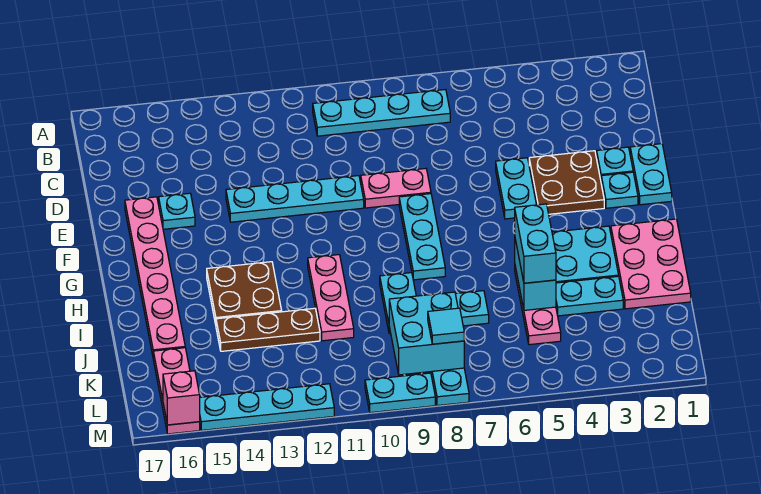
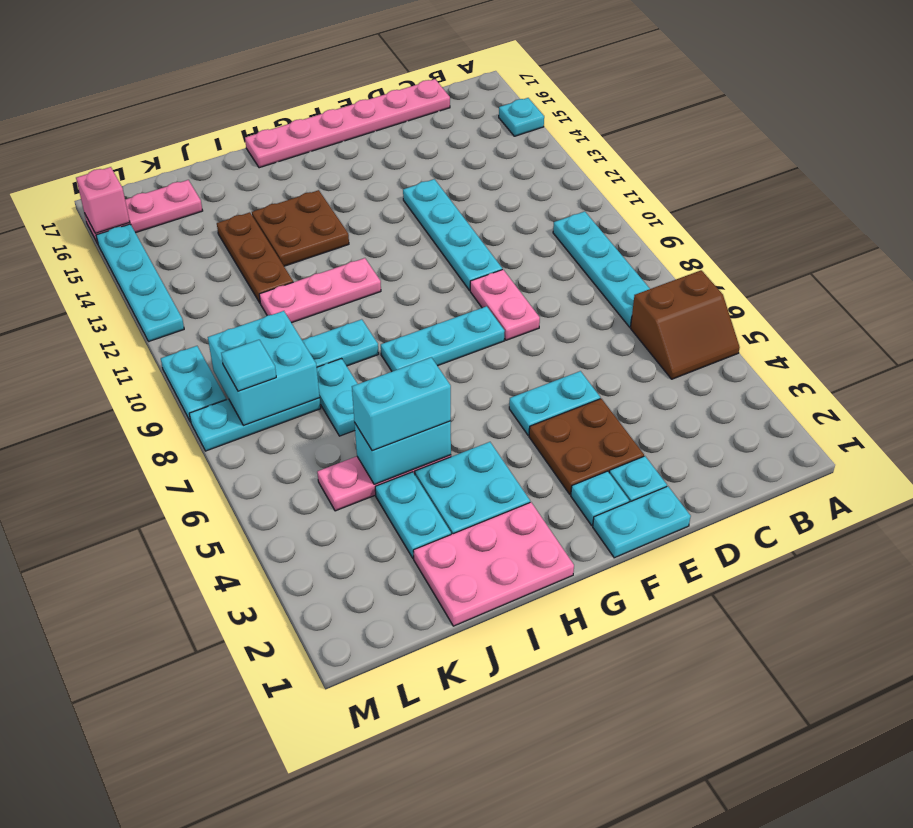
none -> brown 2x2 slope [630,270,740,379]
cyan 1x1 plate [159,193,195,229] -> cyan 1x1 plate moved to [499,98,544,136]
pink 1x6 plate [125,197,185,355] -> pink 1x6 plate moved to [245,79,450,168]

